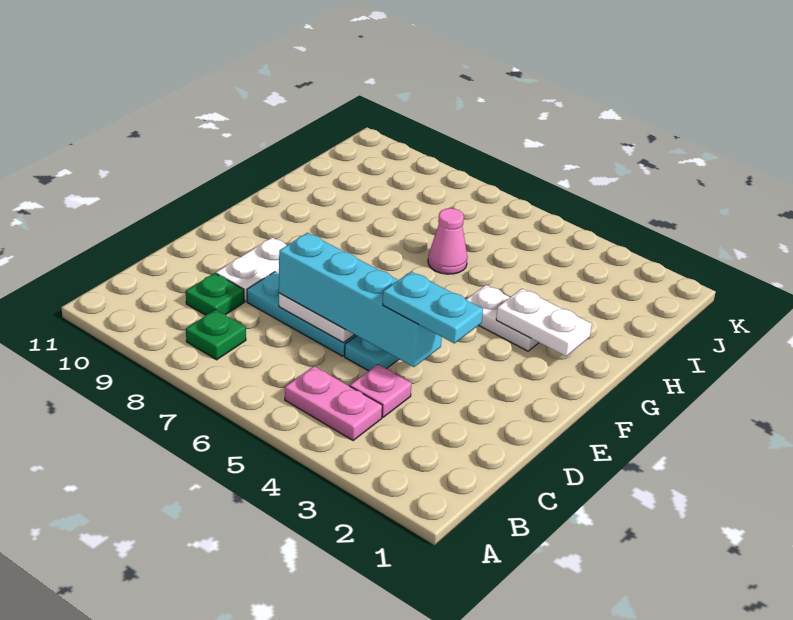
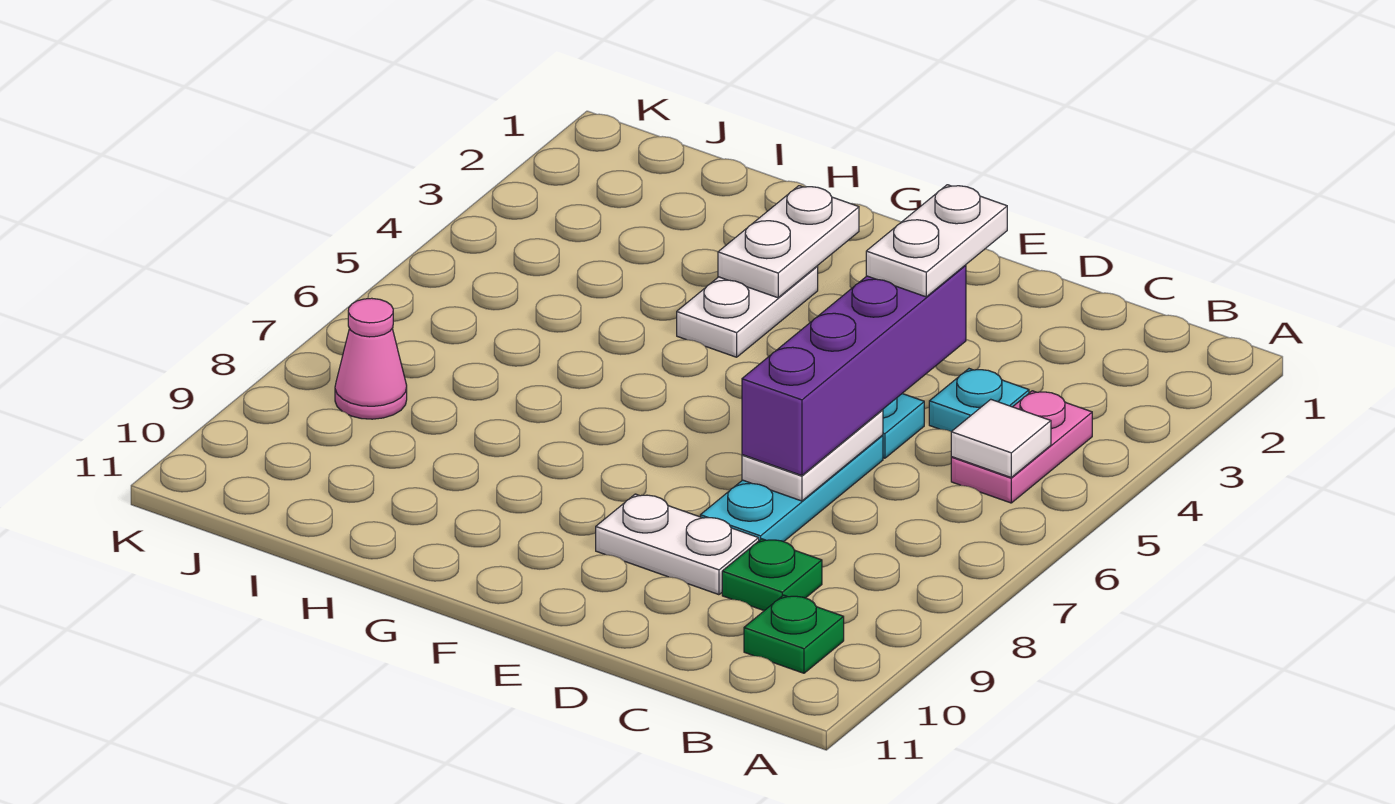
none -> white 1x1 tile [951,399,1051,477]
green 1x1 plate [186,310,246,360] -> green 1x1 plate moved to [744,595,844,673]
pink 1x1 plate [350,364,412,417] -> cyan 1x1 plate [929,369,1029,432]
cyan 1x2 plate [383,272,483,343] -> white 1x2 plate [866,185,1007,297]
cyan 1x4 brick [279,233,442,367] -> purple 1x4 brick [742,265,966,475]
pink 1x1 cone [428,208,467,274] -> pink 1x1 cone moved to [335,298,407,419]

